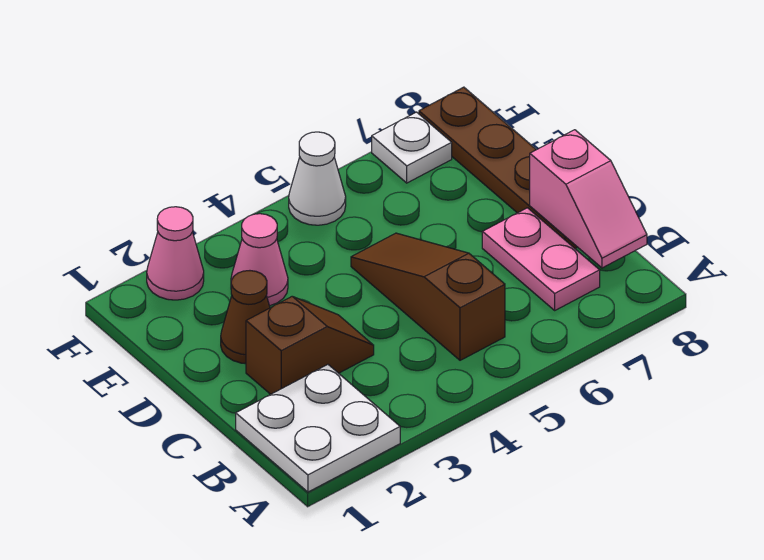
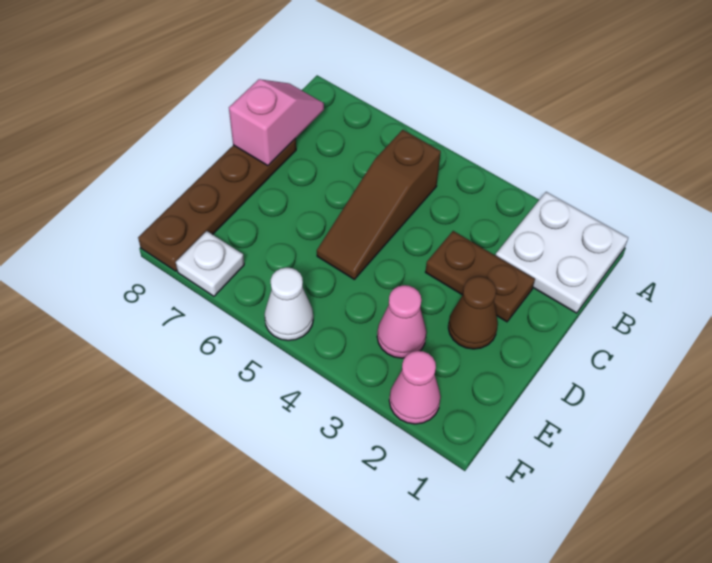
pink 1x2 plate [482,208,600,310] -> none
brown 1x2 slope [246,297,374,394] -> brown 1x2 plate [426,231,535,322]

